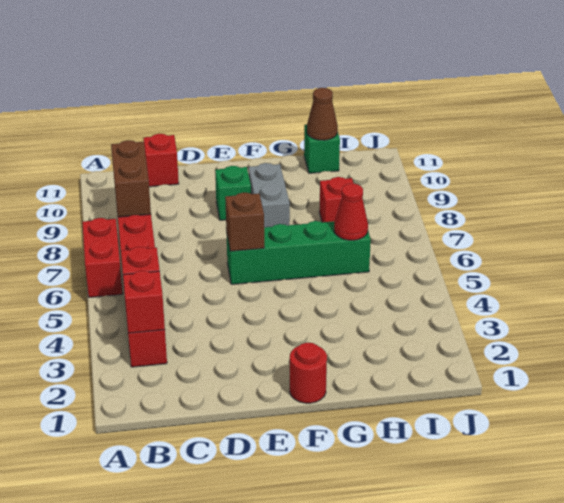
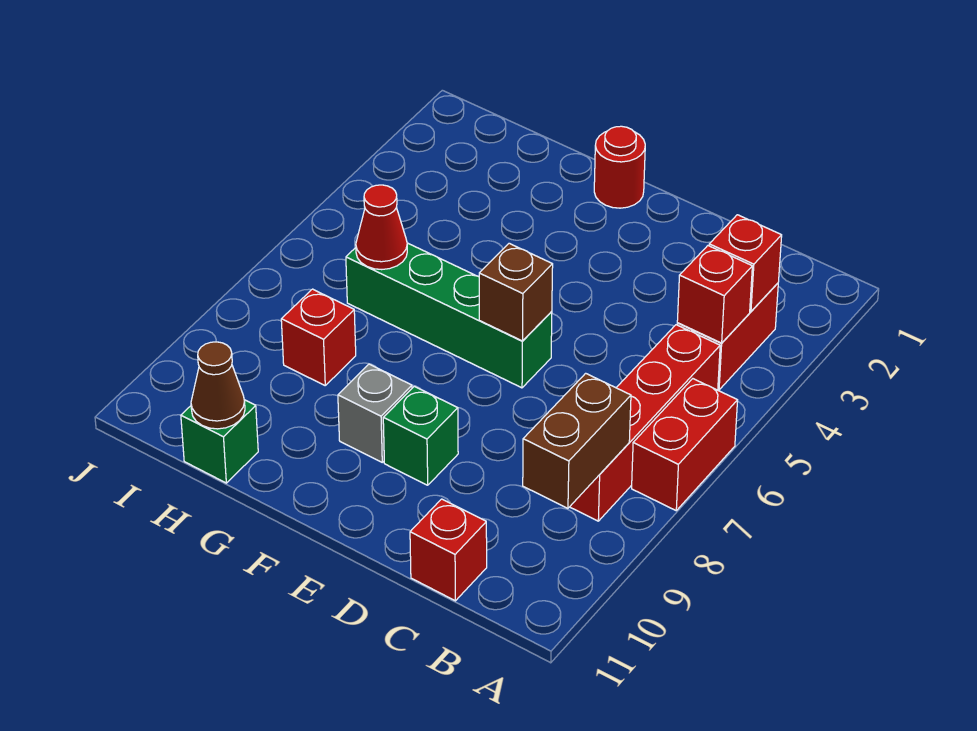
grey 1x2 brick [249,163,290,227] -> grey 1x1 brick [338,364,412,462]

